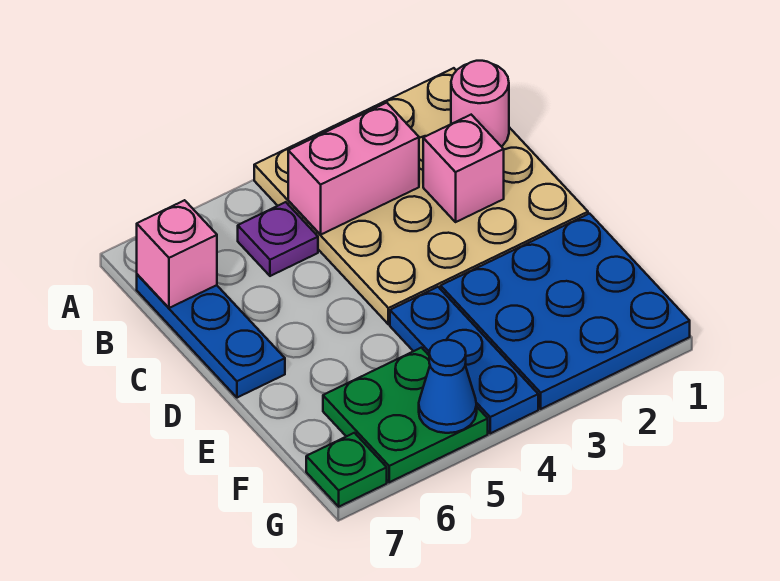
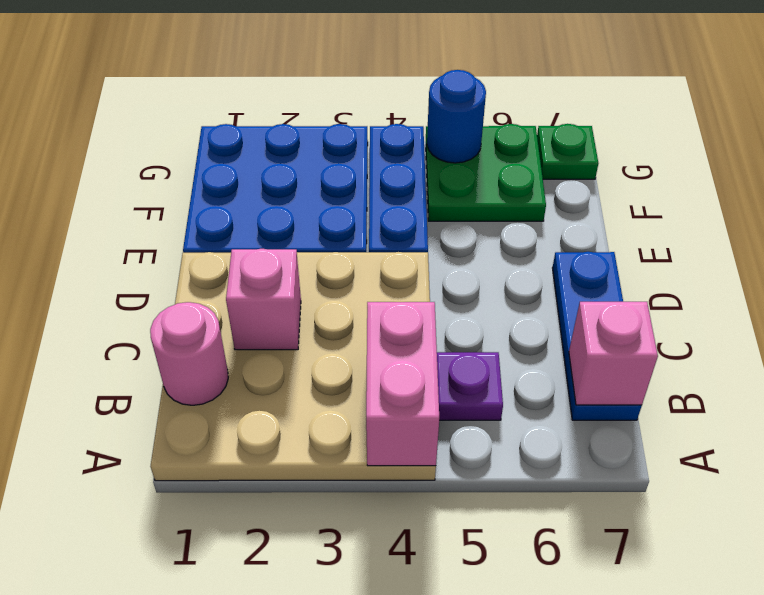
pink 1x2 brick [288,103,419,235] -> pink 1x2 brick turned to [366,302,439,466]
blue 1x1 cone [419,340,477,433] -> blue 1x1 round brick [427,70,486,163]

